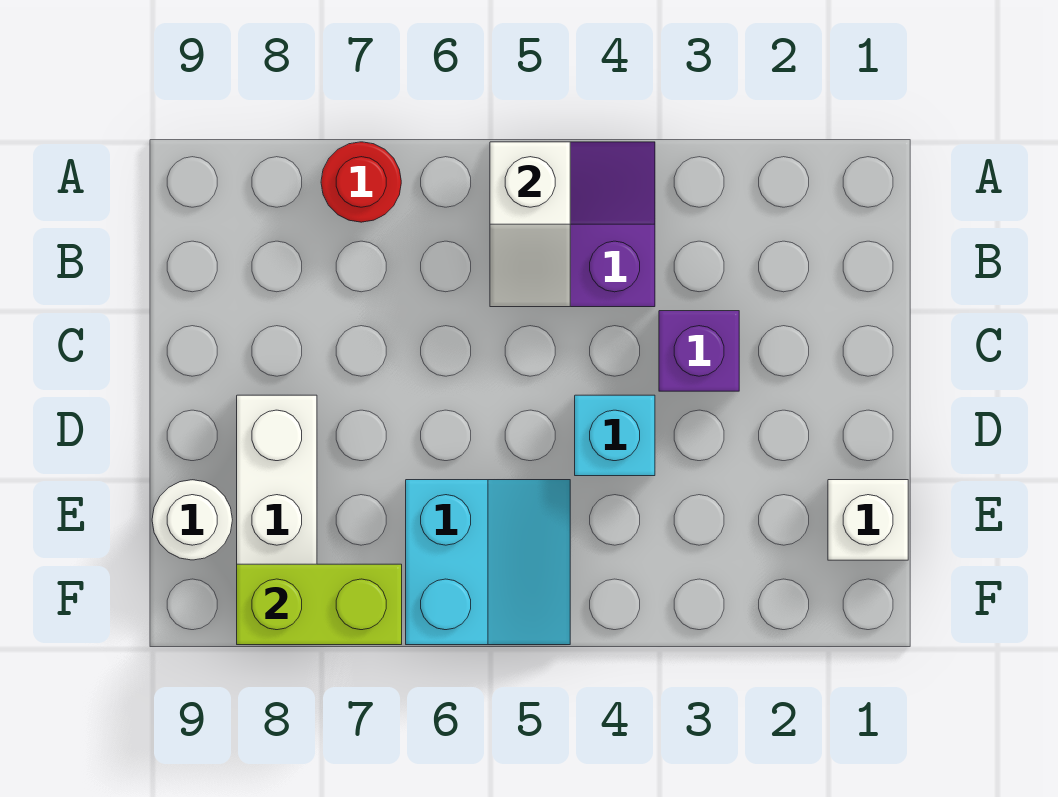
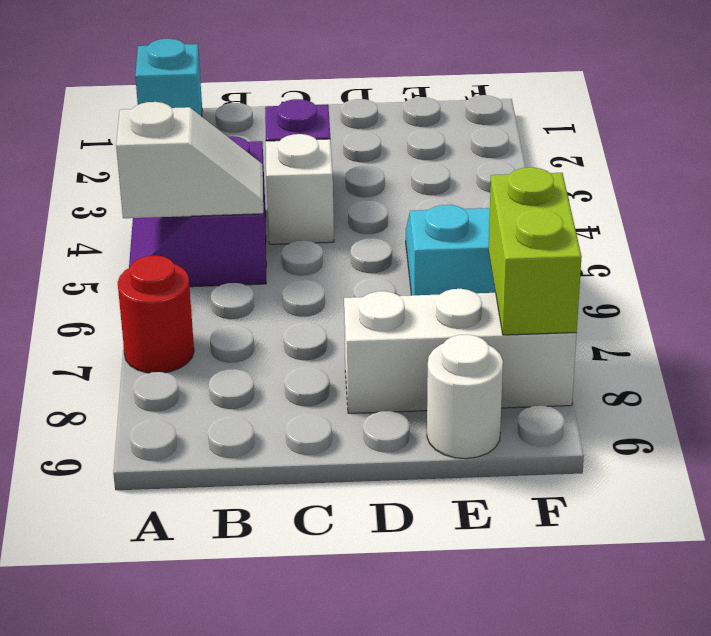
cyan 1x1 brick [575,395,655,476] -> cyan 1x1 brick moved to [135,39,202,117]
white 1x1 brick [828,480,908,560] -> white 1x1 brick moved to [266,134,334,244]

